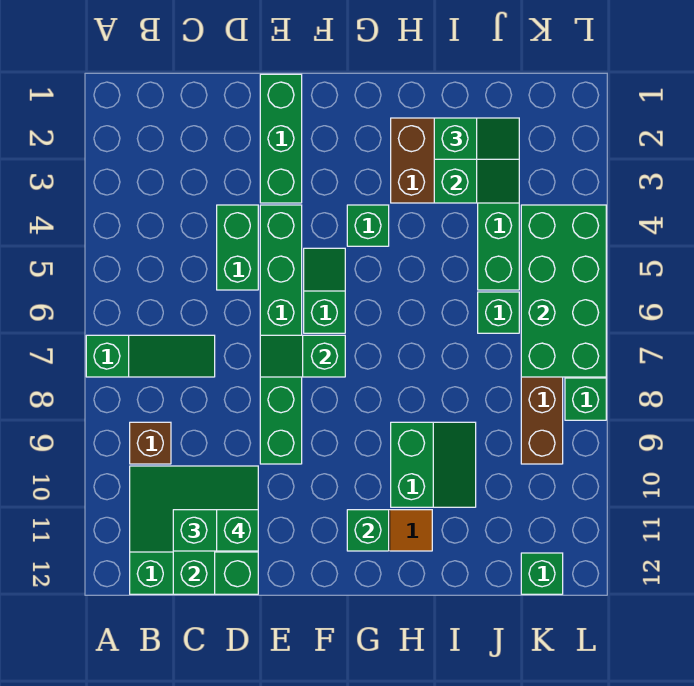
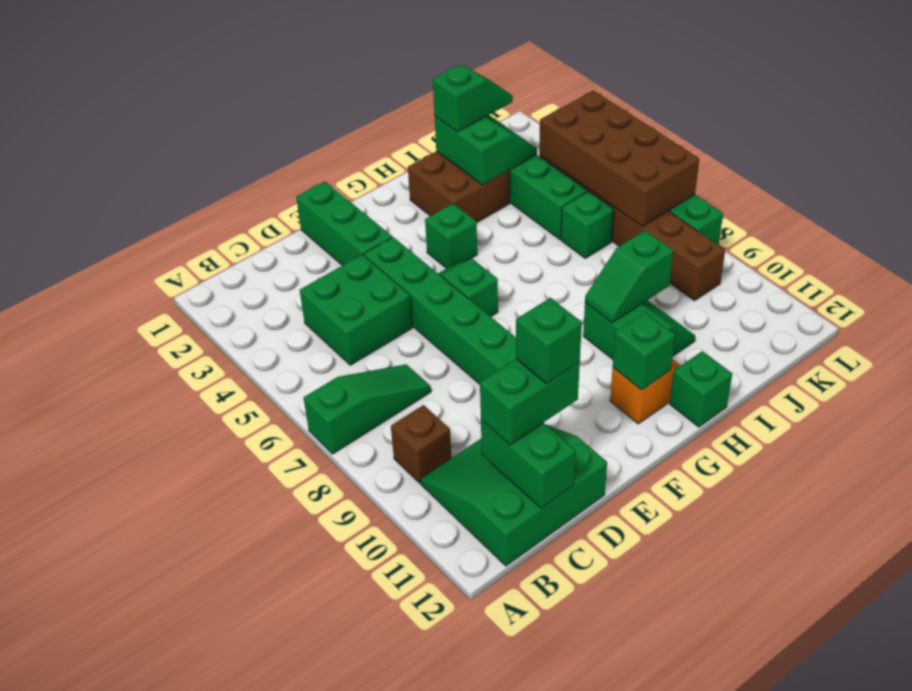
green 1x2 brick [217,205,258,290] -> green 2x2 brick [300,255,412,365]
green 1x2 slope [260,335,345,377] -> green 1x2 slope moved to [585,230,673,323]
green 2x4 brick [521,205,606,377] -> brown 2x4 brick [539,90,699,226]
green 1x1 brick [521,553,563,594] -> green 1x1 brick moved to [670,351,732,427]

